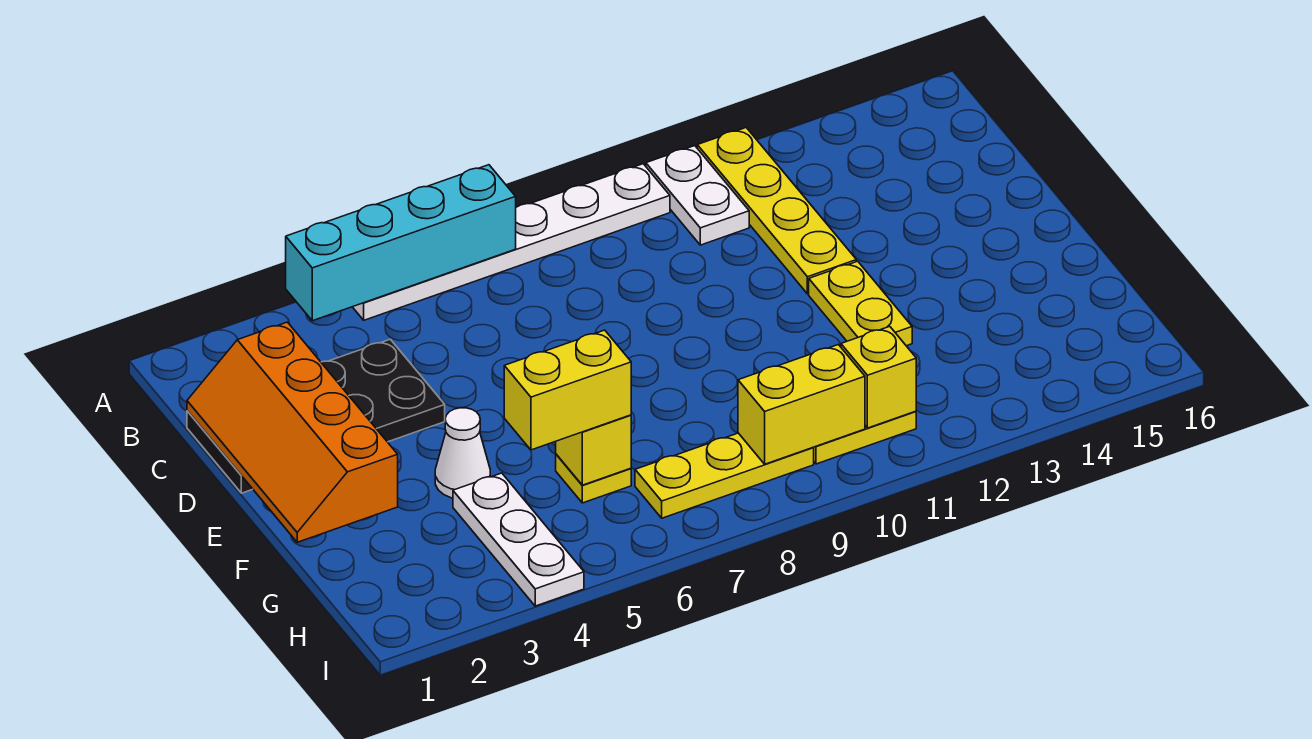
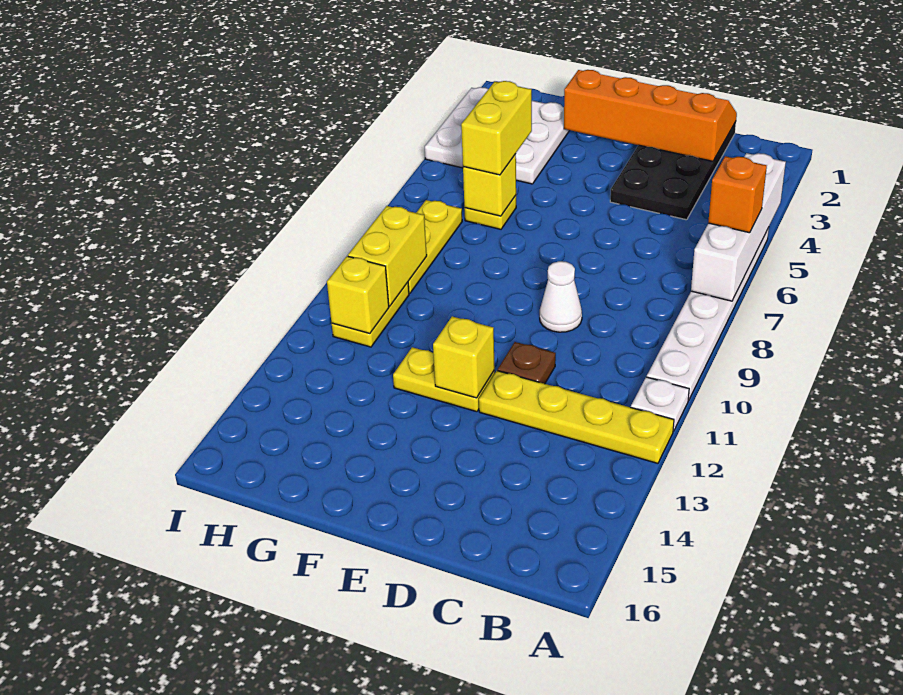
cyan 1x4 brick [286,165,516,321] -> white 1x4 brick [691,153,786,301]
none -> orange 1x1 brick [708,156,767,233]
white 1x2 plate [646,146,749,245] -> white 1x1 plate [631,377,689,431]
none -> brown 1x1 plate [498,342,556,384]
none -> yellow 1x1 brick [433,316,495,398]
white 1x1 cone [435,408,490,498] -> white 1x1 cone moved to [540,261,582,332]
white 1x3 plate [453,473,584,606] -> white 3x3 plate [425,87,570,184]

